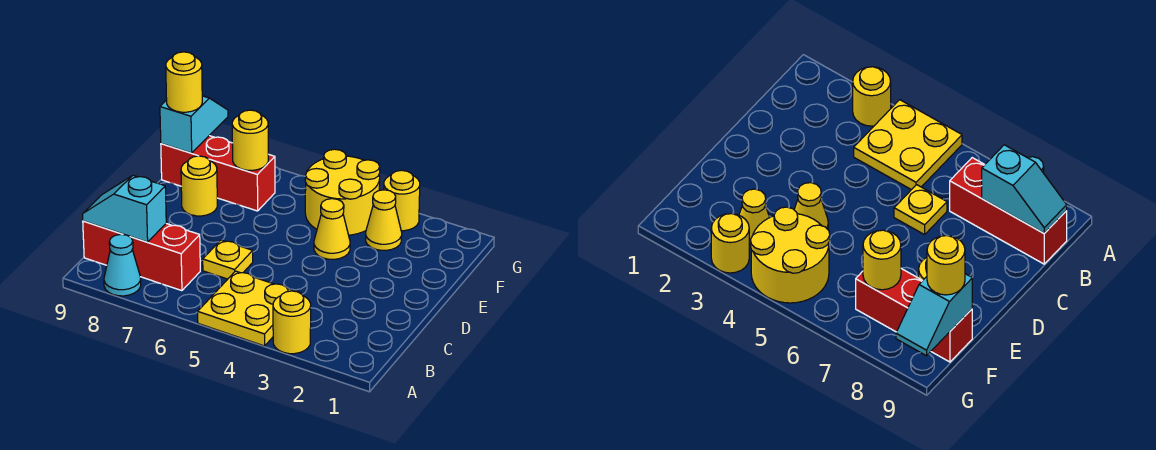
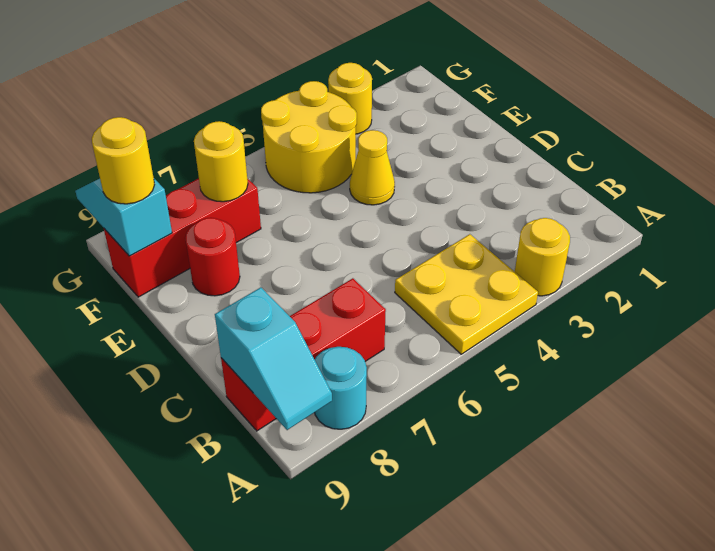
cyan 1x1 cone [104,234,141,296] -> cyan 1x1 round brick [315,347,367,429]
cyan 1x2 slope [83,175,166,242] -> cyan 1x2 slope turned to [215,288,332,430]
yellow 1x1 plate [203,240,253,279] -> none
yellow 1x1 round brick [181,156,217,216] -> red 1x1 round brick [185,218,240,296]
yellow 1x1 cone [366,190,402,250] -> none

